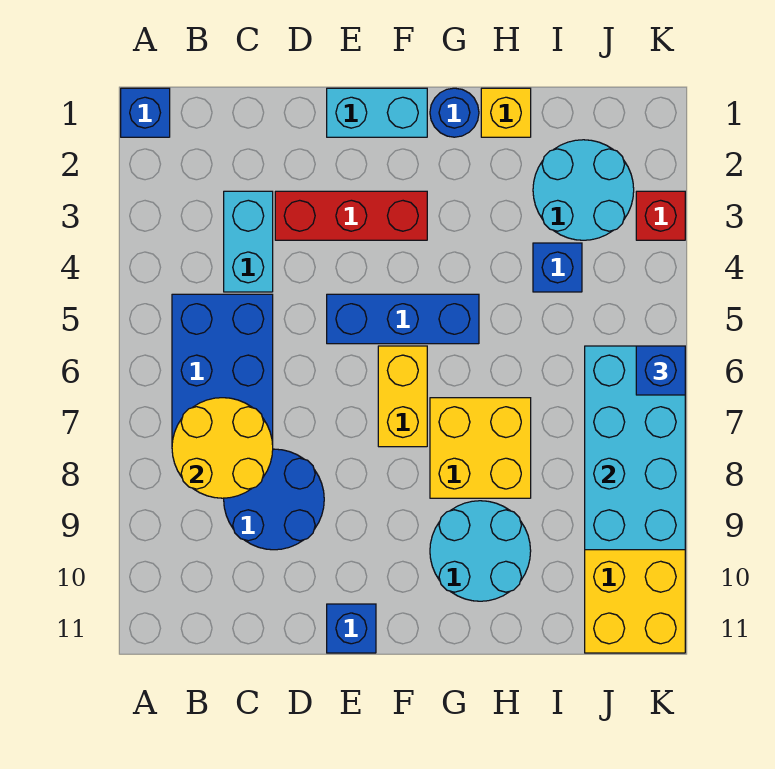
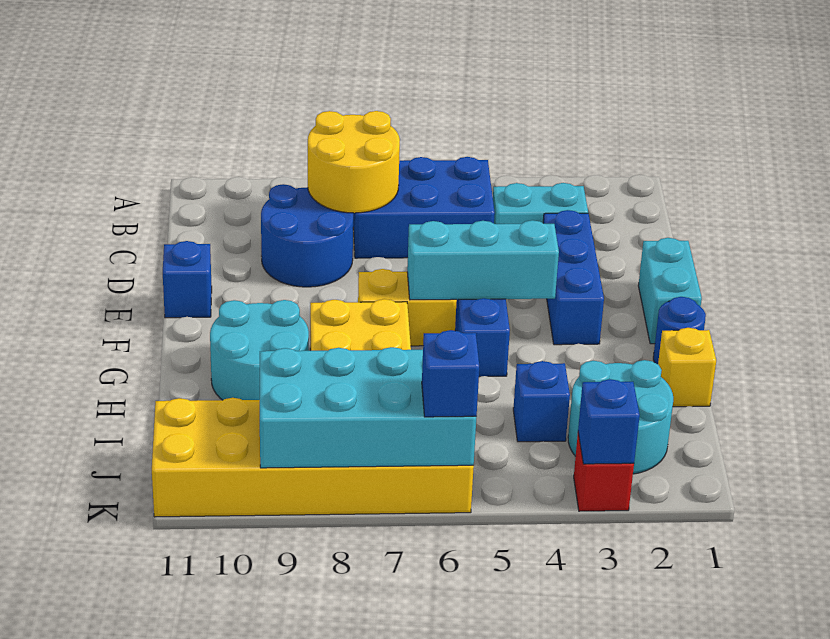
blue 1x1 brick [121,88,170,137] -> blue 1x1 brick moved to [578,379,640,464]
red 1x3 brick [275,191,427,240] -> blue 1x3 brick [543,210,604,345]
none -> cyan 1x3 brick [407,220,559,300]

